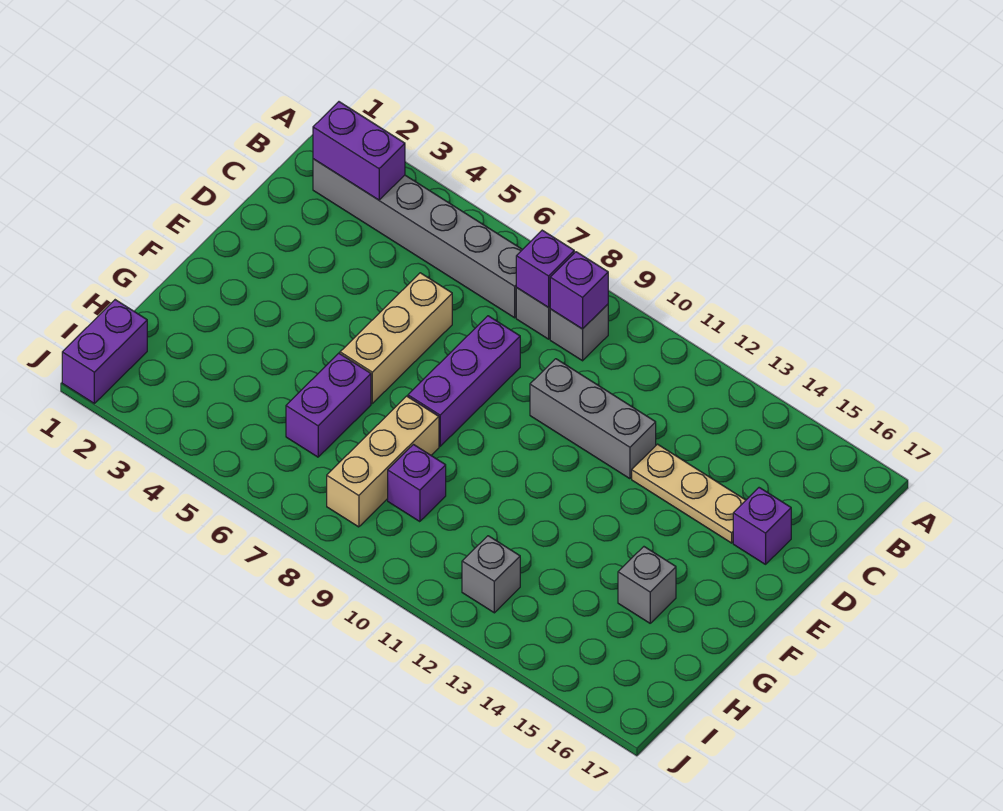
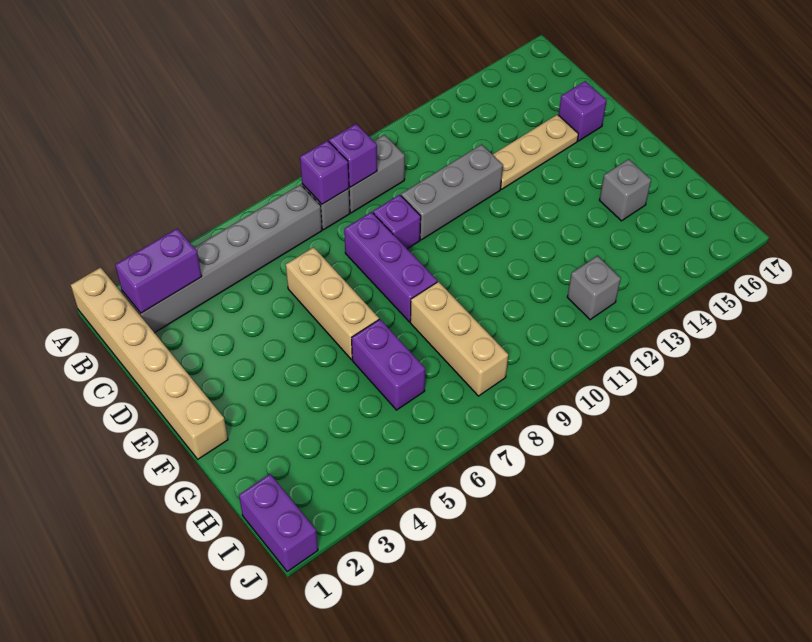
none -> tan 1x6 brick [71,268,228,459]
grey 1x1 brick [550,304,608,361] -> grey 1x2 brick [349,135,405,213]
purple 1x1 brick [388,445,446,522] -> purple 1x1 brick moved to [373,195,421,249]

